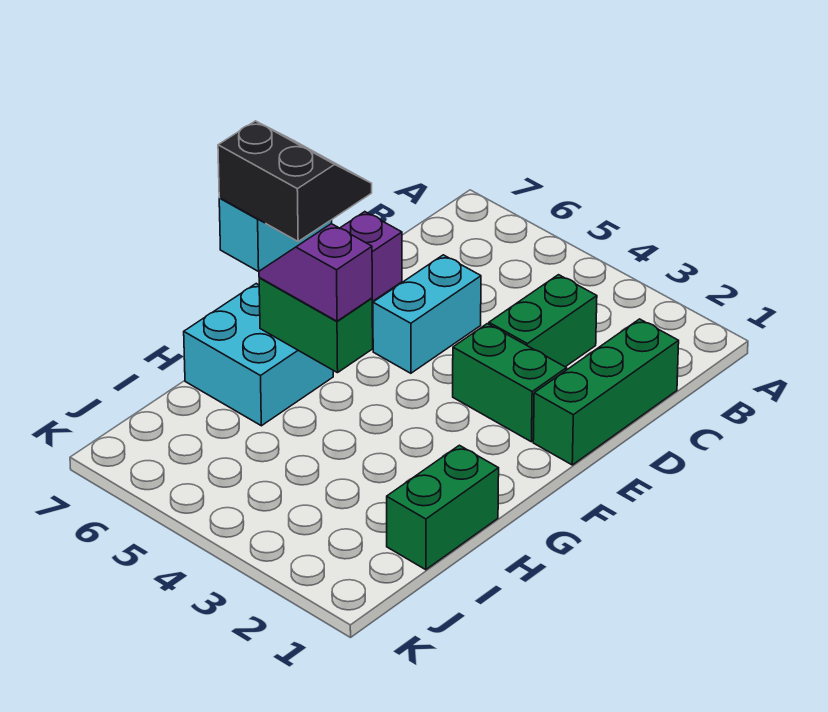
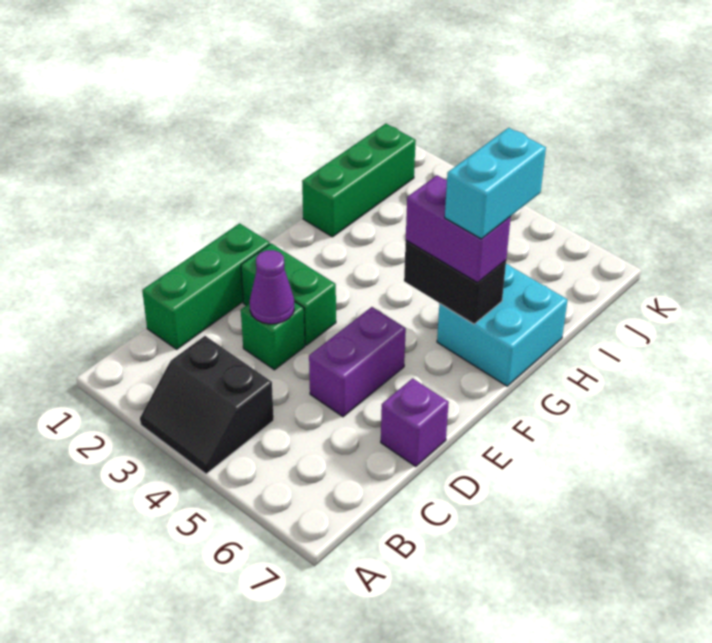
green 1x2 brick [489,275,597,367] -> green 1x1 brick [241,302,305,370]
none -> purple 1x1 cone [250,250,294,324]
cyan 1x2 brick [373,255,481,373] -> purple 1x2 brick [309,307,406,417]
green 1x2 brick [259,278,373,373] -> black 1x2 brick [404,241,506,324]
black 2x2 slope [218,121,372,241] -> black 2x2 slope moved to [140,336,274,474]
green 1x2 brick [387,445,499,570] -> green 1x3 brick [302,124,416,237]

